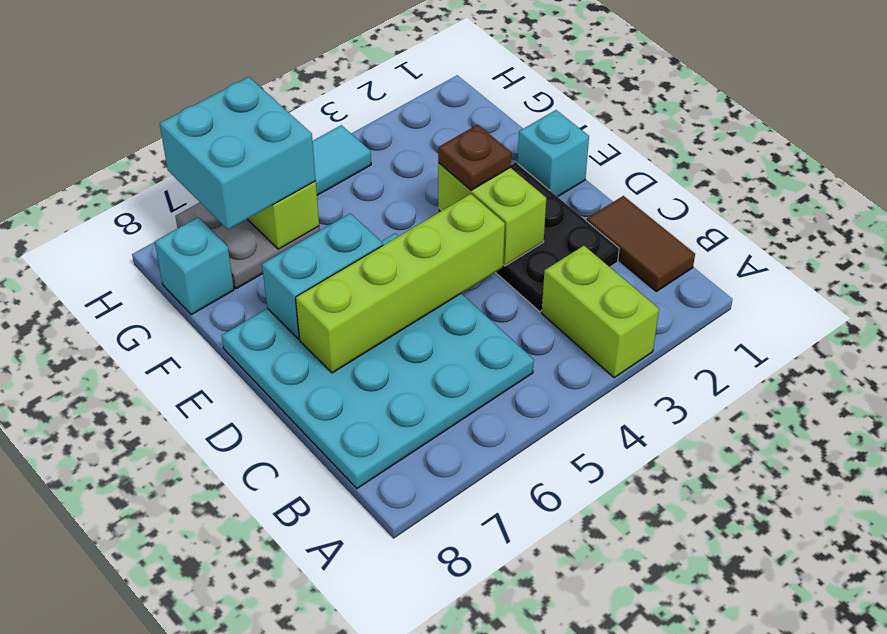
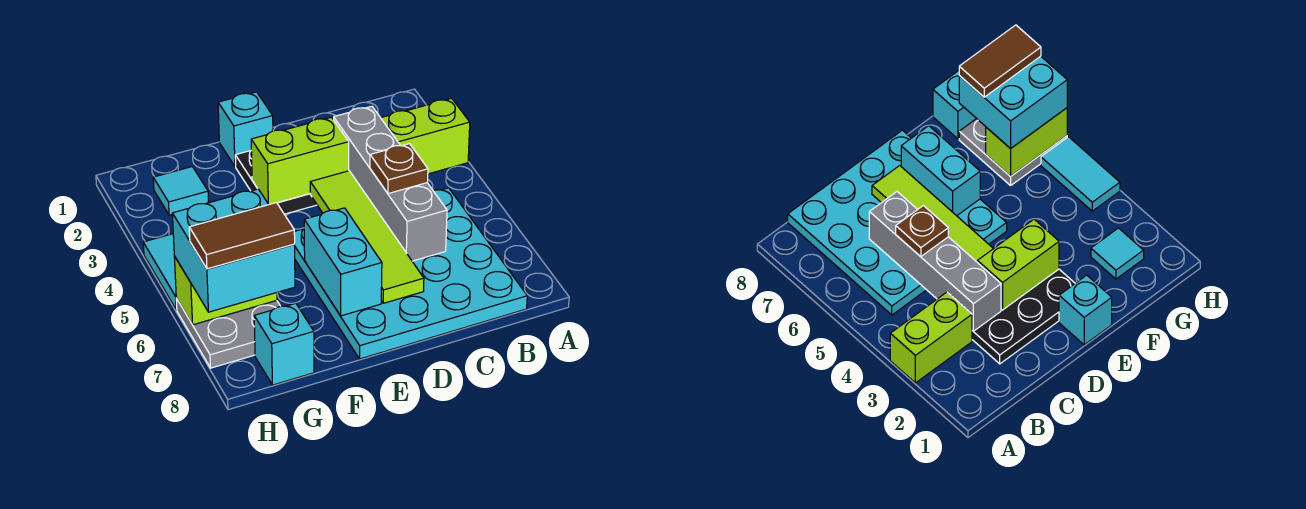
brown 1x2 tile [587,196,695,291] -> brown 1x2 tile moved to [189,203,295,269]
none -> grey 1x4 brick [334,106,447,261]
lime 1x4 brick [296,194,505,373] -> lime 1x4 tile [310,171,424,303]
brown 1x1 plate [438,125,511,190] -> brown 1x1 plate moved to [370,144,428,194]
none -> cyan 1x1 tile [153,167,209,215]

